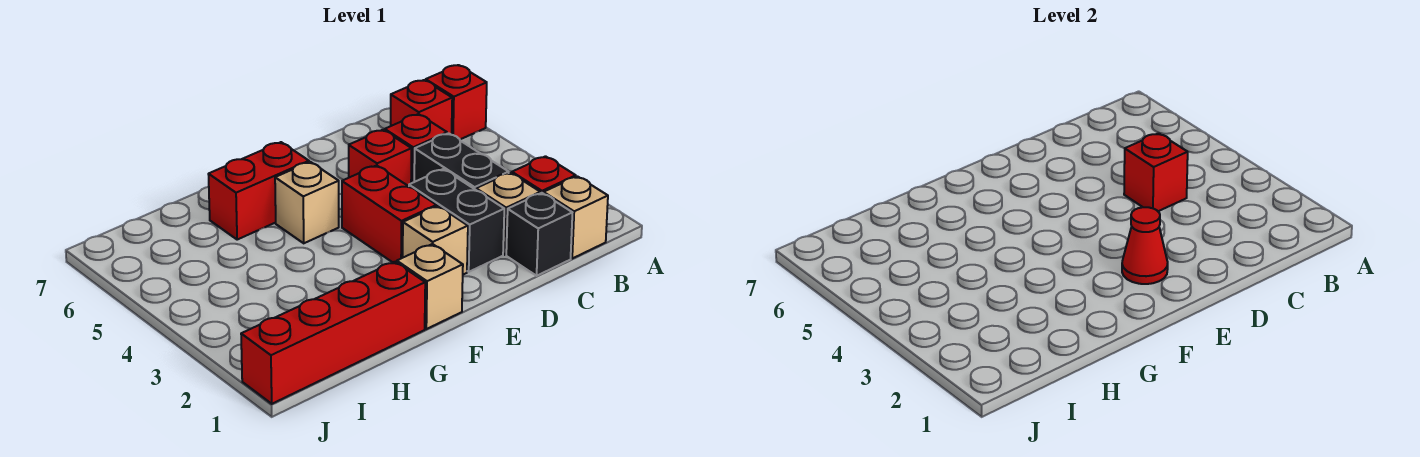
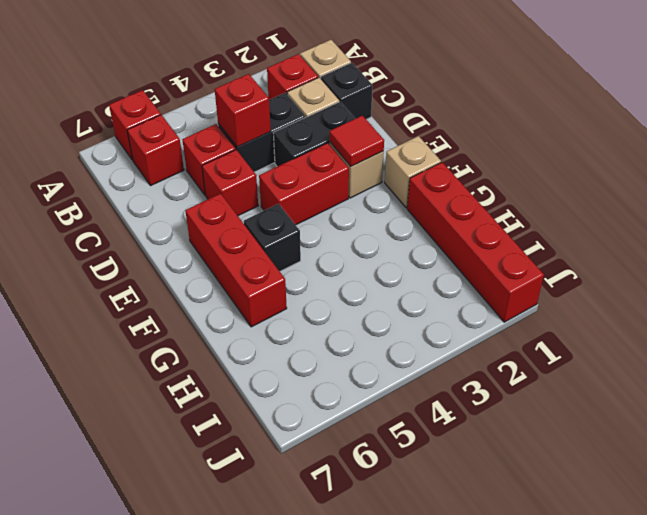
red 1x1 cone [1122,207,1168,284] -> red 1x1 tile [330,116,384,166]
tan 1x1 brick [275,162,339,243] -> black 1x1 brick [244,204,301,271]
red 1x2 brick [208,142,309,240] -> red 1x3 brick [185,193,287,327]

